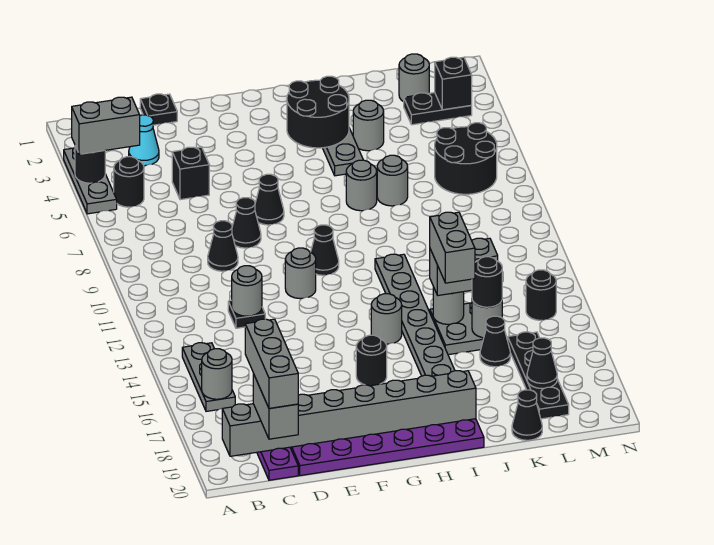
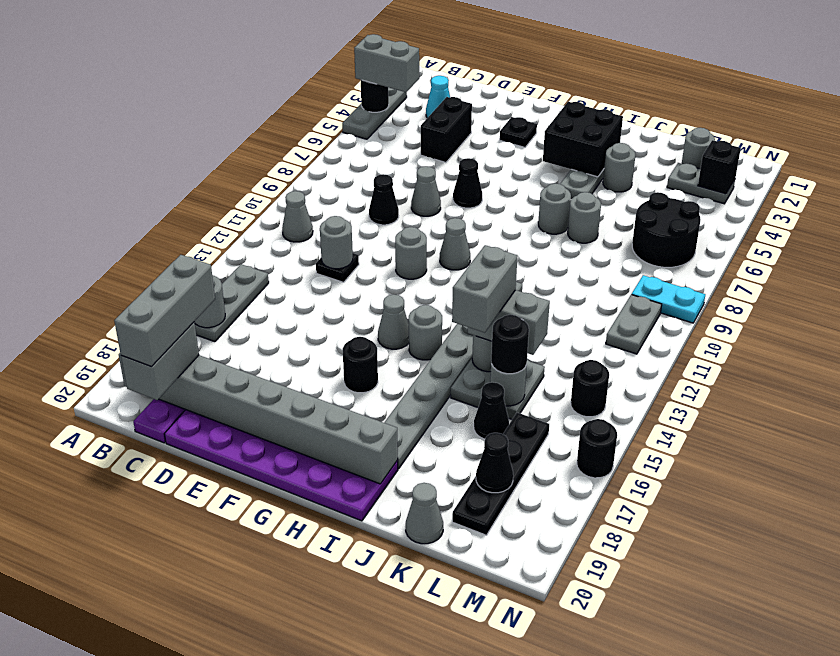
black 1x1 round brick [114,157,144,207] -> black 1x1 round brick moved to [577,419,617,478]
none -> grey 1x1 cone [282,191,313,242]
black 1x1 plate [140,94,177,125] -> black 1x1 plate moved to [500,117,537,147]
black 1x1 brick [172,147,209,200] -> black 1x2 brick [421,97,472,162]
black 1x1 cone [232,198,261,248] -> grey 1x1 cone [411,166,441,216]
black 1x1 cone [311,225,339,275] -> grey 1x1 cone [440,218,470,270]
none -> grey 1x1 cone [378,294,409,349]
black 2x2 round brick [287,76,349,148] -> black 2x2 brick [543,102,623,177]
black 1x1 cone [512,390,542,440] -> grey 1x1 cone [406,483,443,544]
black 1x2 plate [404,93,472,125] -> grey 1x2 plate [667,163,735,204]
none -> cyan 1x2 plate [632,275,705,323]
none -> grey 1x2 plate [606,295,662,354]

